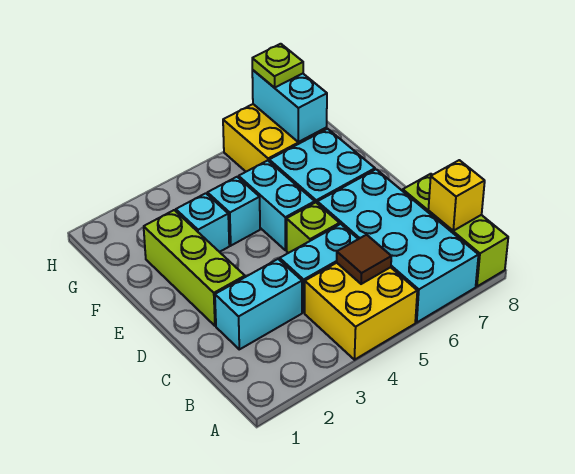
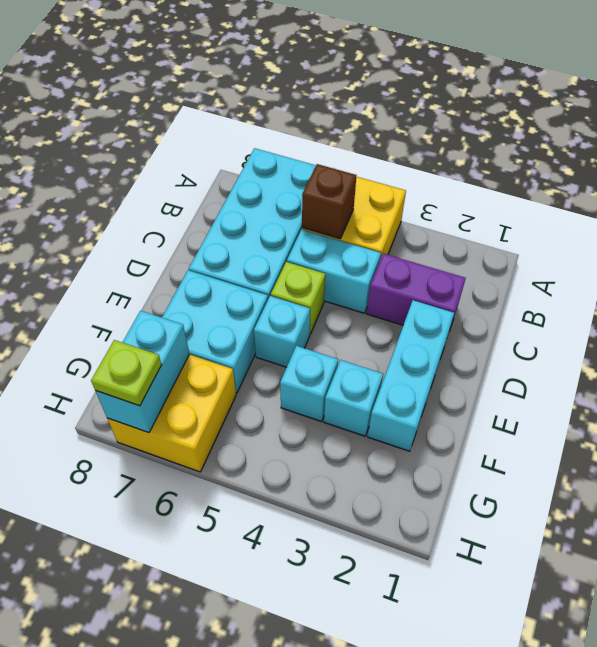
lime 1x3 brick [403,174,508,286] -> none
brown 1x1 tile [337,235,391,284] -> brown 1x1 brick [302,164,356,239]
yellow 1x1 brick [428,160,485,231] -> none
cyan 1x2 brick [215,259,302,349] -> purple 1x2 brick [367,254,466,331]
lime 1x3 brick [144,210,245,326] -> cyan 1x3 brick [368,300,454,451]
cyan 1x2 brick [239,160,315,250] -> cyan 1x1 brick [254,296,310,367]

